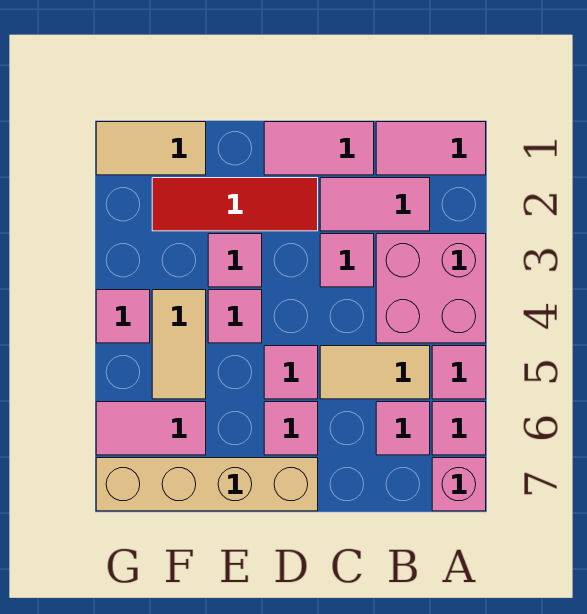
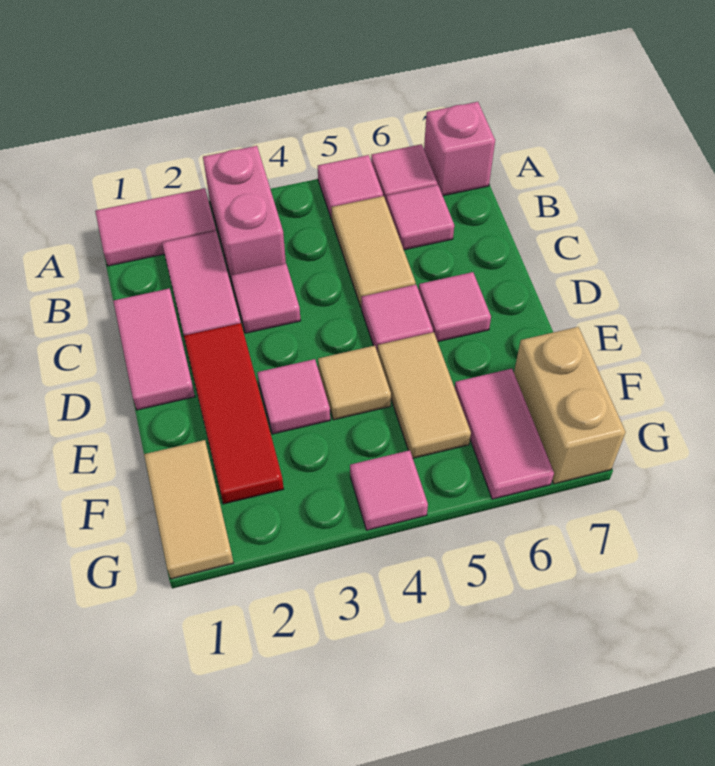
pink 1x2 tile [376,122,486,175] -> pink 1x2 tile turned to [95,188,216,266]
pink 2x2 brick [376,234,486,343] -> pink 1x2 brick [203,146,286,285]
tan 1x4 brick [96,458,318,511] -> tan 1x2 brick [514,327,625,484]
pink 1x1 tile [208,290,262,343] -> tan 1x1 tile [318,346,391,420]
tan 1x2 tile [152,290,206,399] -> tan 1x2 tile turned to [378,332,471,458]

